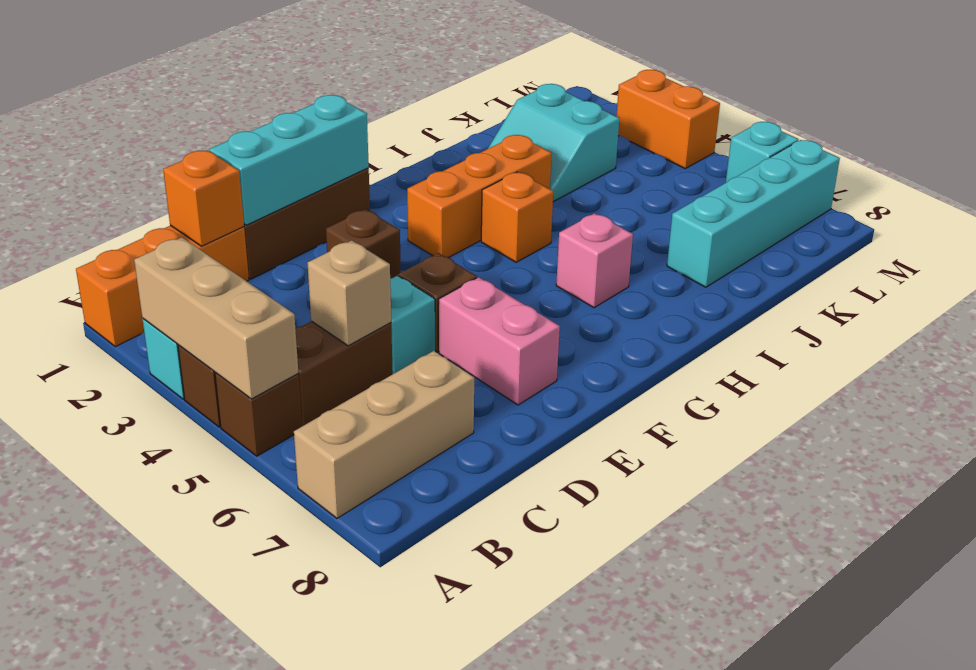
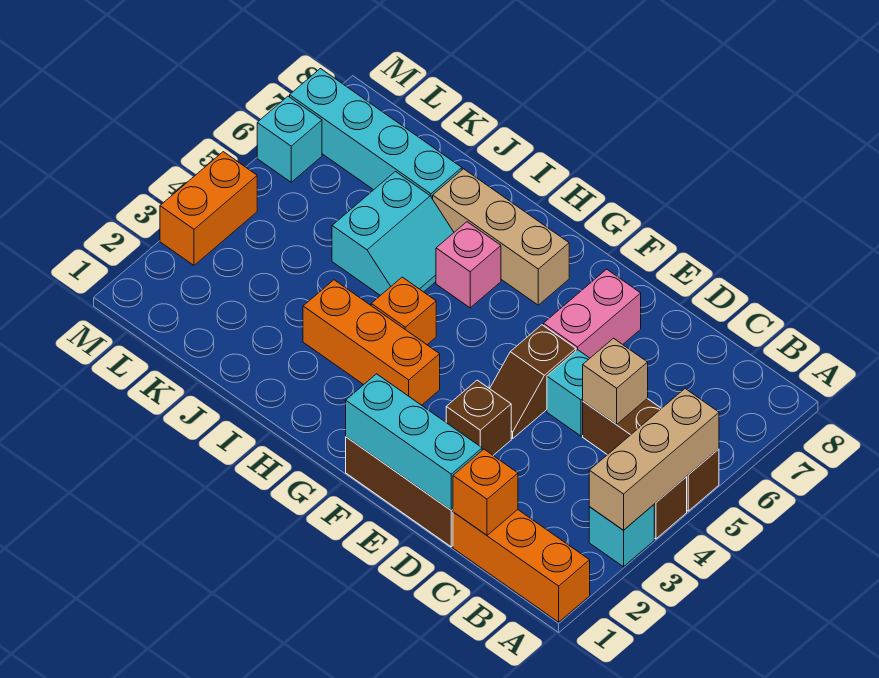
tan 1x3 brick [294,351,474,518] -> tan 1x3 brick moved to [433,169,569,305]
cyan 2x2 slope [488,84,619,202] -> cyan 2x2 slope moved to [332,172,454,296]

